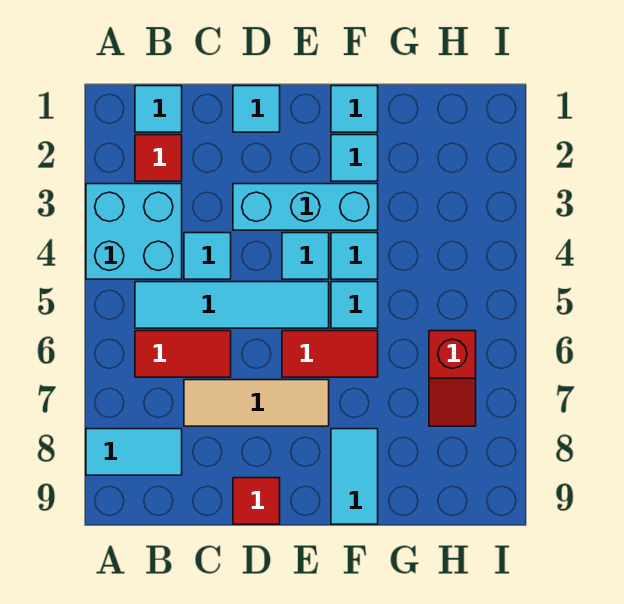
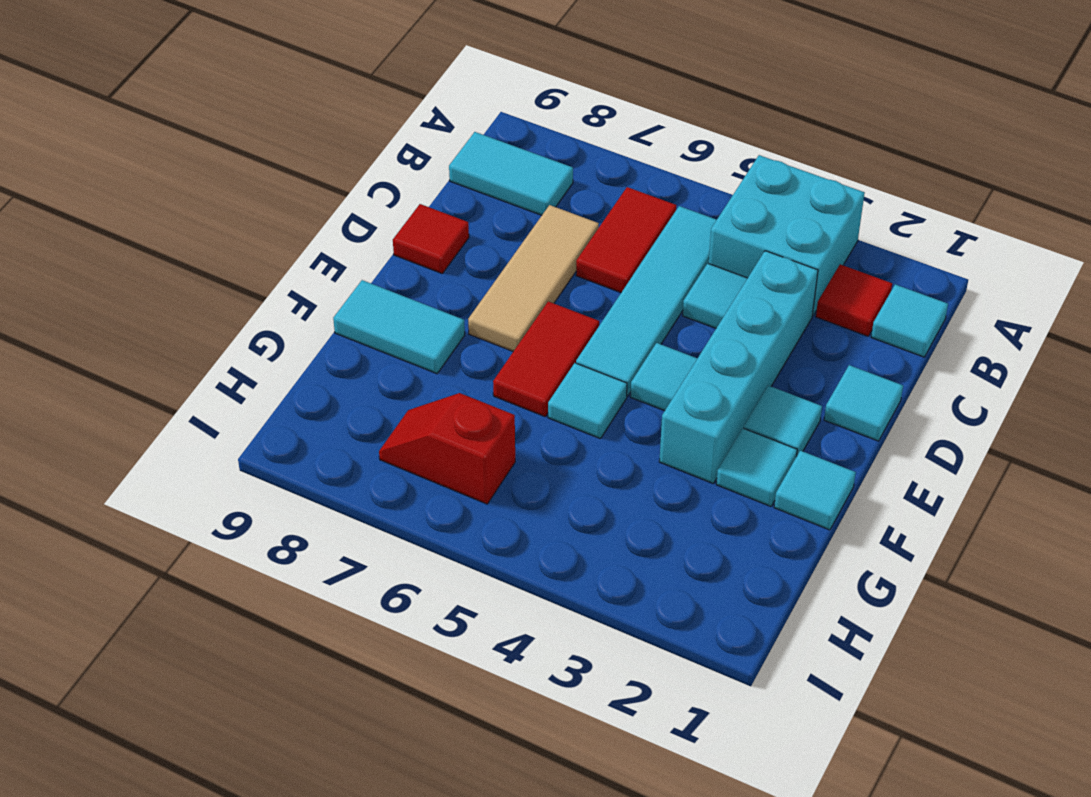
cyan 1x2 tile [86,429,182,475] -> cyan 1x2 tile turned to [449,132,573,215]
cyan 1x3 brick [233,184,378,230] -> cyan 1x4 brick [659,251,818,484]
cyan 1x1 tile [331,233,378,279] -> cyan 1x1 tile moved to [744,386,822,455]

